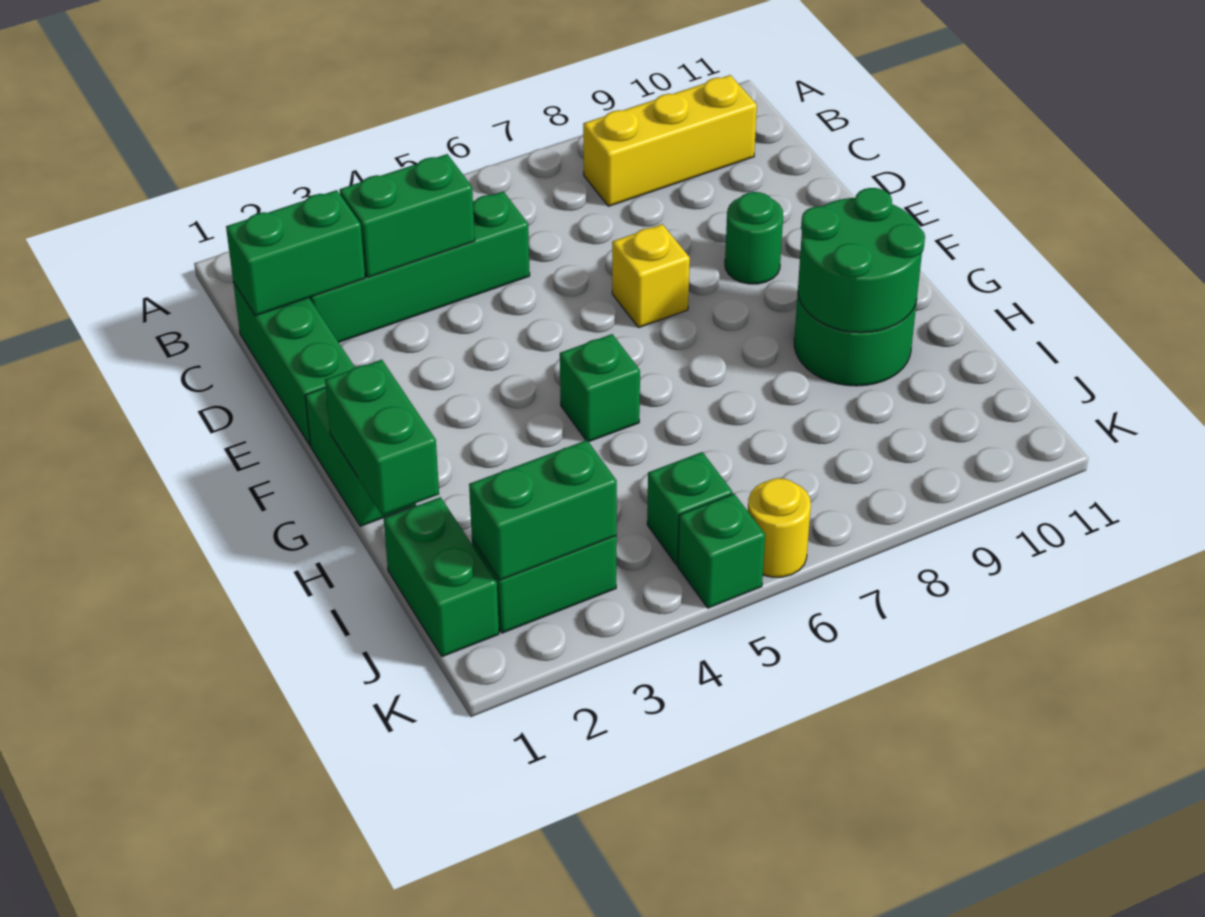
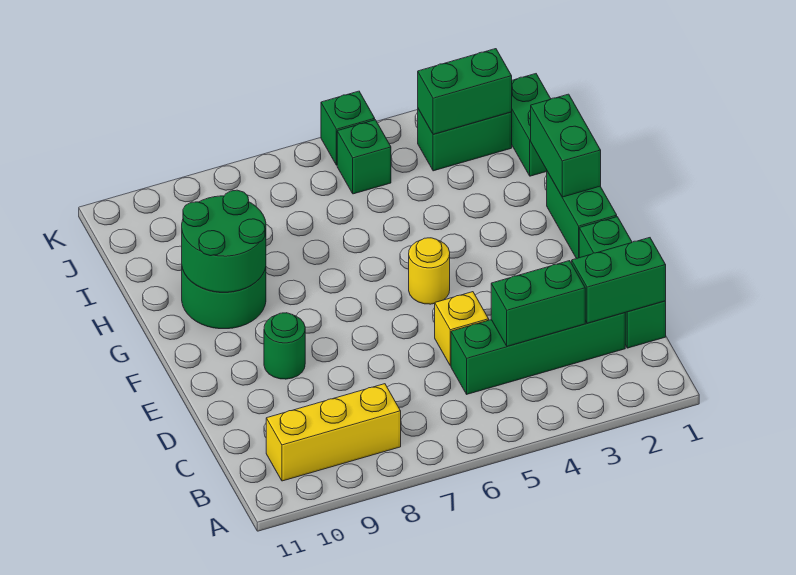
yellow 1x1 brick [612,224,690,328] -> yellow 1x1 brick moved to [435,292,489,366]
green 1x1 brick [560,334,640,442] -> none
yellow 1x1 round brick [748,478,811,577] -> yellow 1x1 round brick moved to [409,238,450,304]

